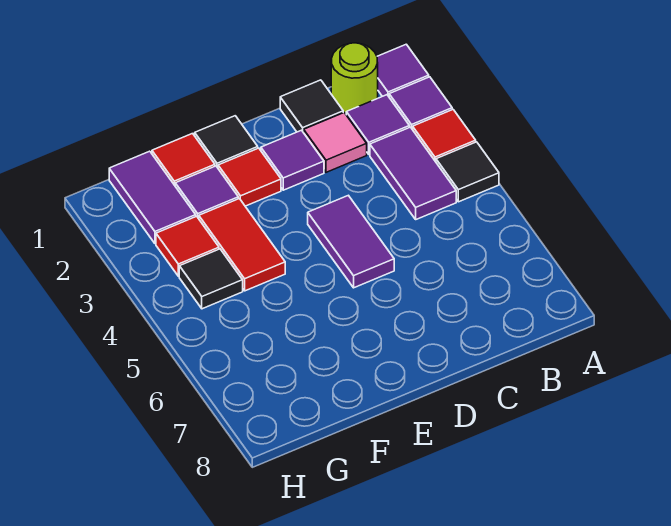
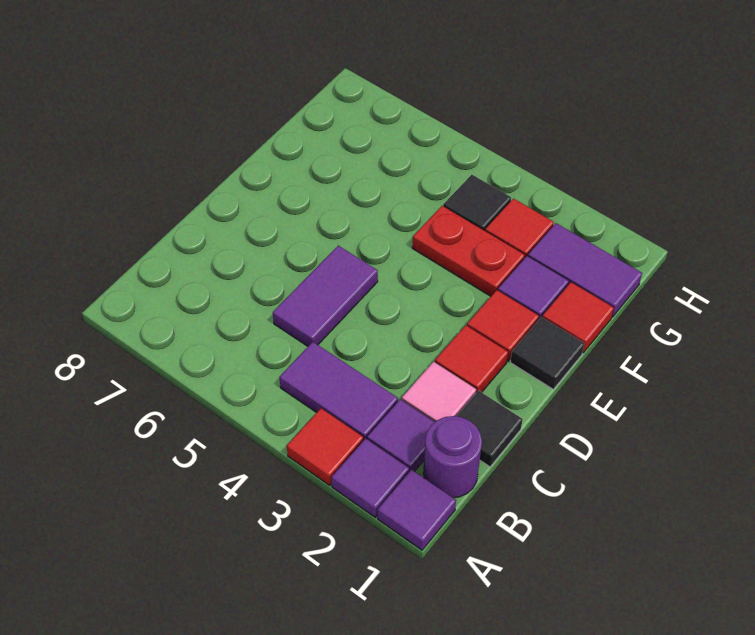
black 1x1 tile [436,142,499,202] -> none
lime 1x1 round brick [331,43,378,114] -> purple 1x1 round brick [423,416,482,498]
purple 1x1 tile [261,130,324,190] -> red 1x1 tile [435,325,508,393]
purple 1x2 tile [308,195,394,288] -> purple 1x2 tile turned to [273,246,378,346]
red 1x2 tile [199,199,285,291] -> red 1x2 plate [412,206,525,296]

